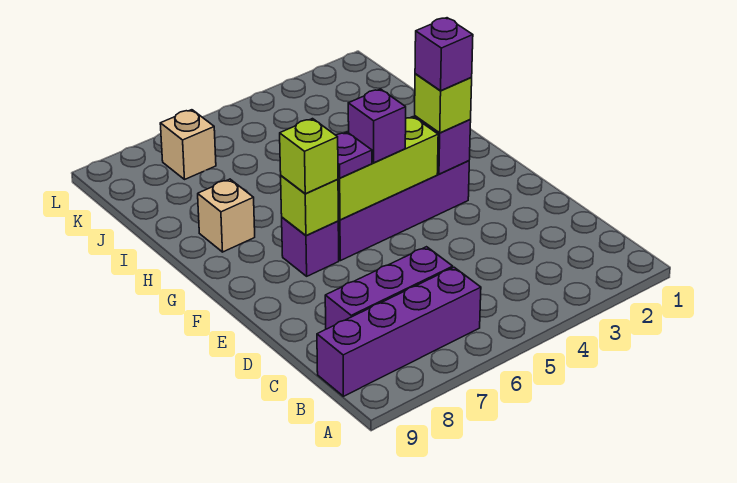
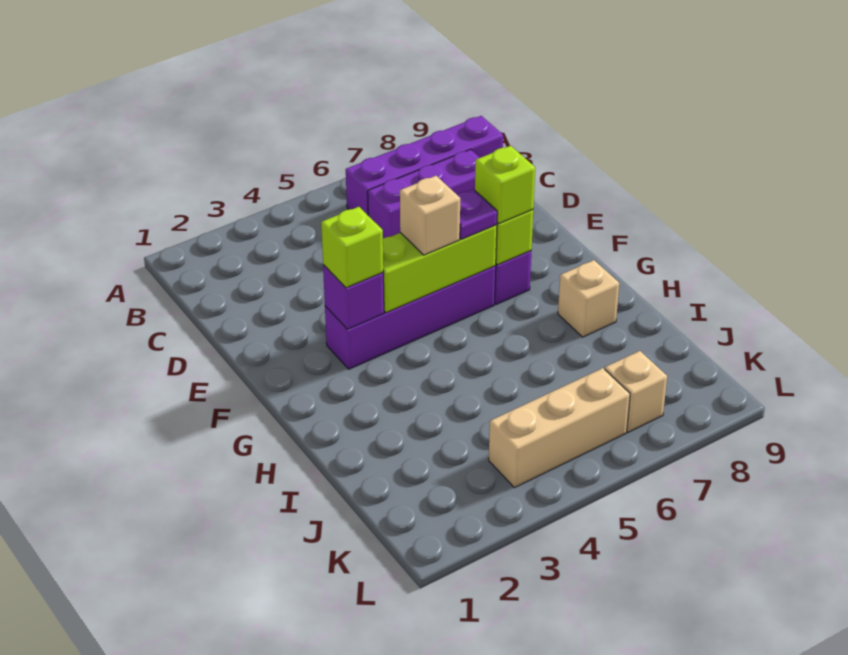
purple 1x1 brick [415,18,473,91] -> none
purple 1x1 brick [348,89,406,163] -> tan 1x1 brick [400,176,460,255]
none -> tan 1x3 brick [489,368,630,488]

